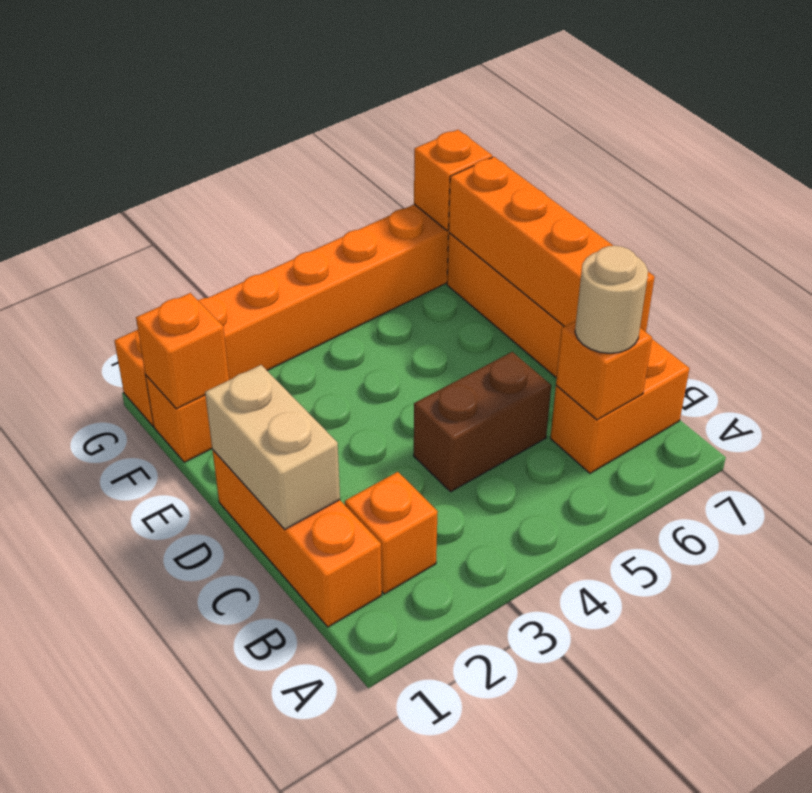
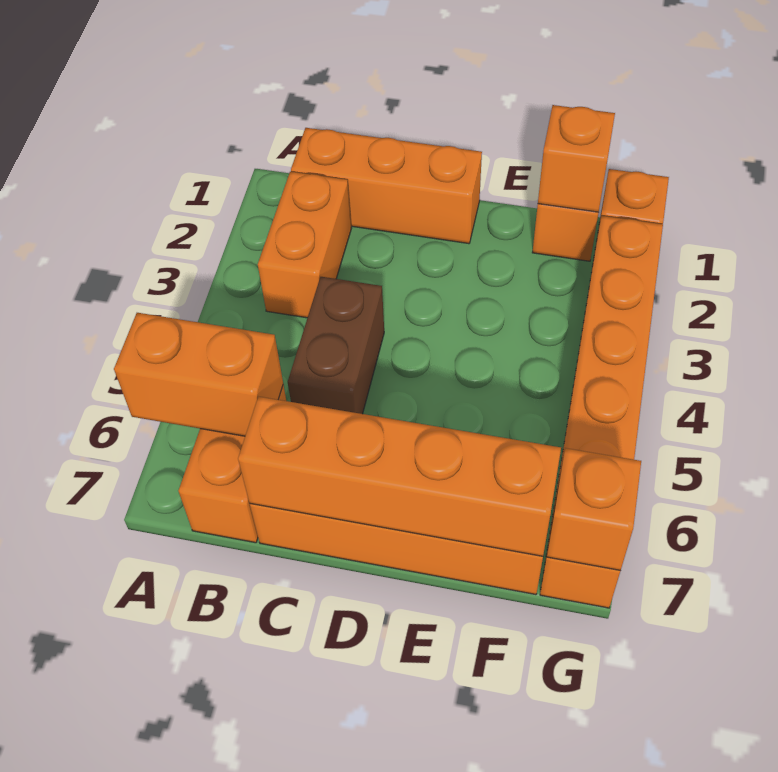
orange 1x1 brick [345,472,438,594] -> orange 1x2 brick [258,172,351,318]
orange 1x1 brick [556,321,652,420] -> orange 1x2 brick [114,313,283,436]
tan 1x1 round brick [575,246,648,354] -> none
tan 1x2 brick [205,365,340,529] -> none

